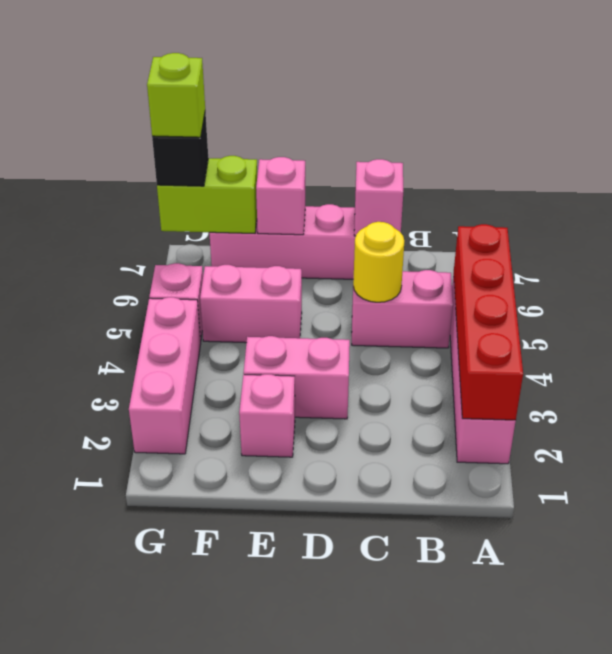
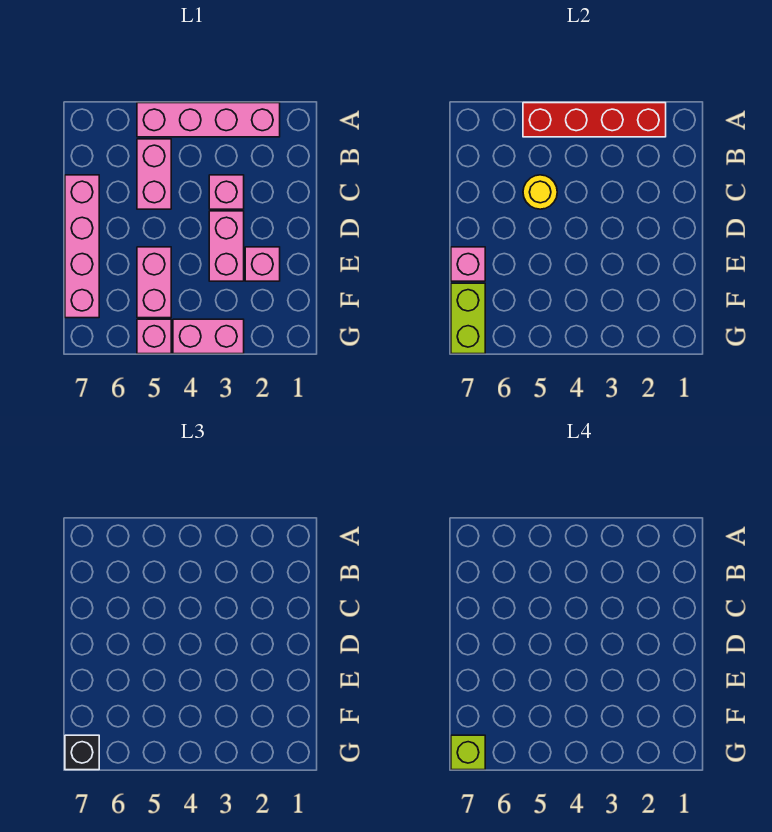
pink 1x1 brick [354,159,403,236] -> pink 1x1 brick moved to [209,175,244,209]
pink 1x3 brick [129,297,201,454] -> pink 1x2 brick [173,319,244,354]

